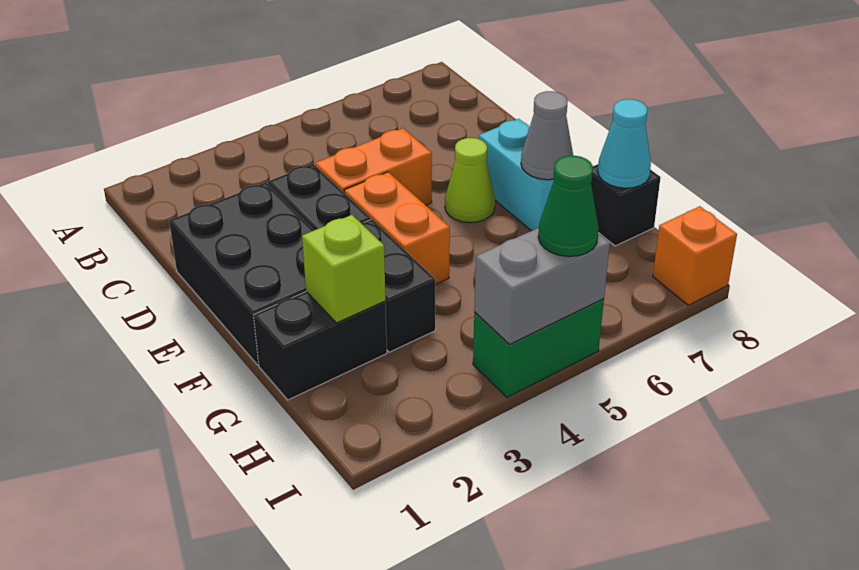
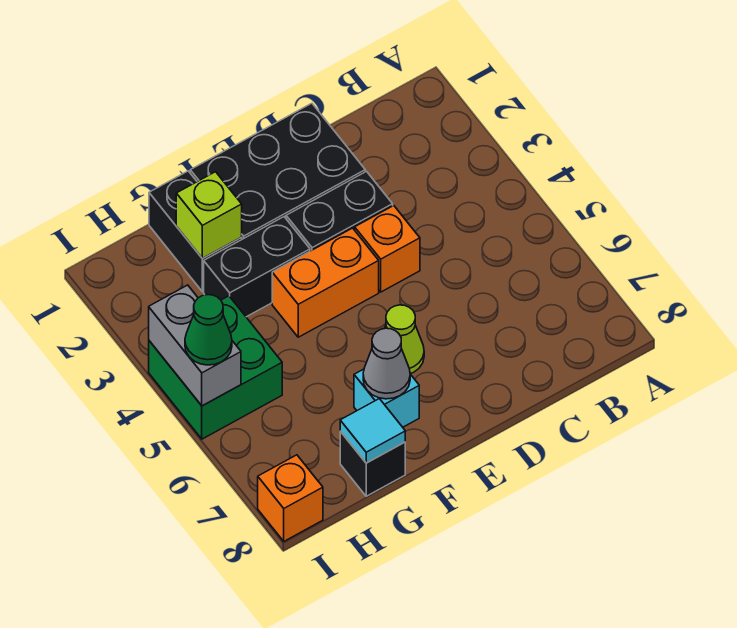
orange 1x2 brick [315,128,432,205] -> orange 1x1 brick [355,206,420,292]
cyan 1x2 brick [479,119,554,231] -> cyan 1x1 brick [354,369,419,427]
cyan 1x1 cone [598,99,651,188] -> cyan 1x1 tile [340,399,405,463]
green 1x2 brick [473,299,604,397] -> green 2x2 brick [149,296,282,439]

